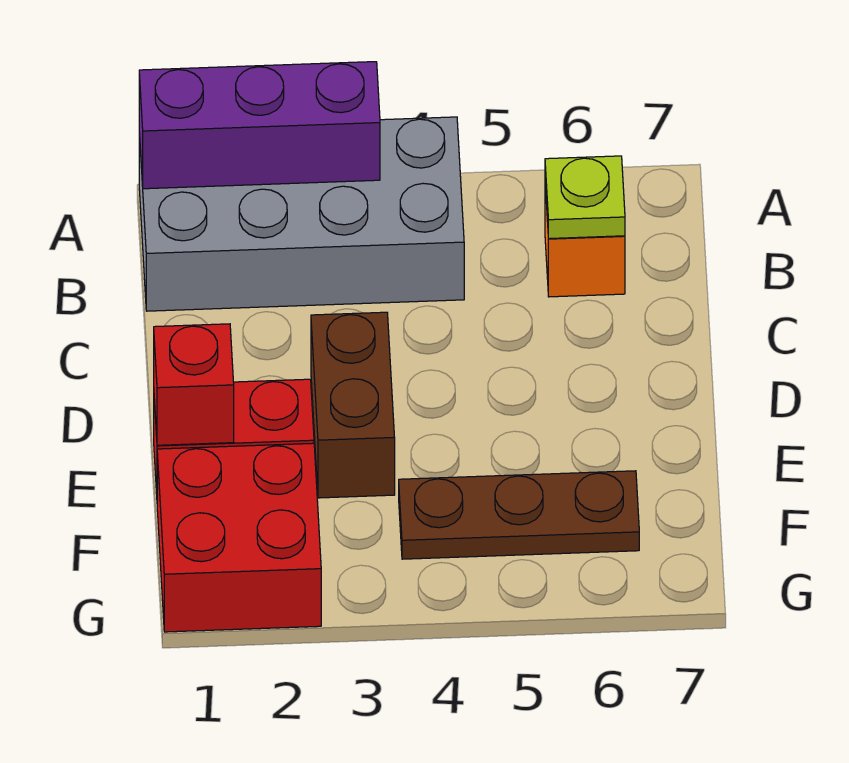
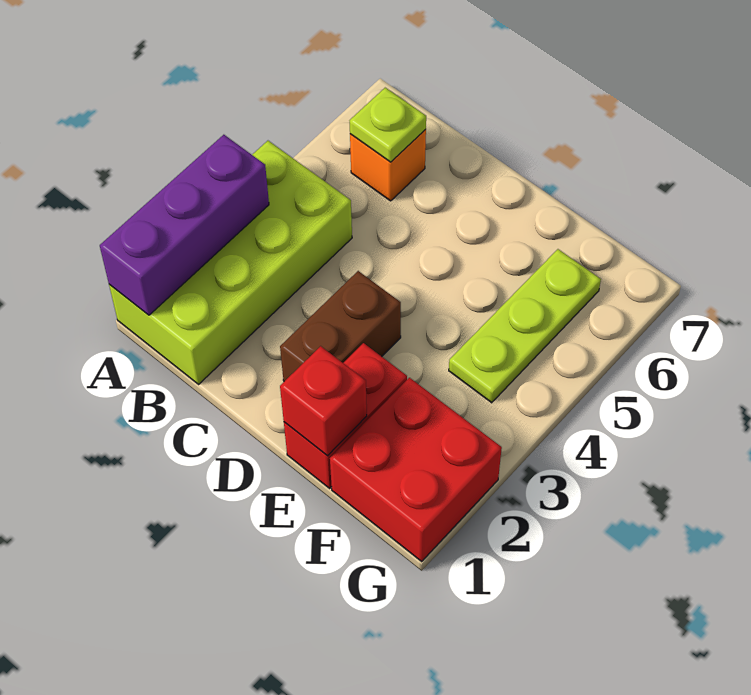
grey 2x4 brick [139,117,464,311] -> lime 2x4 brick [109,141,352,384]
brown 1x2 brick [311,312,395,498] -> brown 1x2 brick turned to [280,271,401,381]
brown 1x3 plate [399,471,639,559] -> lime 1x3 plate [449,249,601,403]

